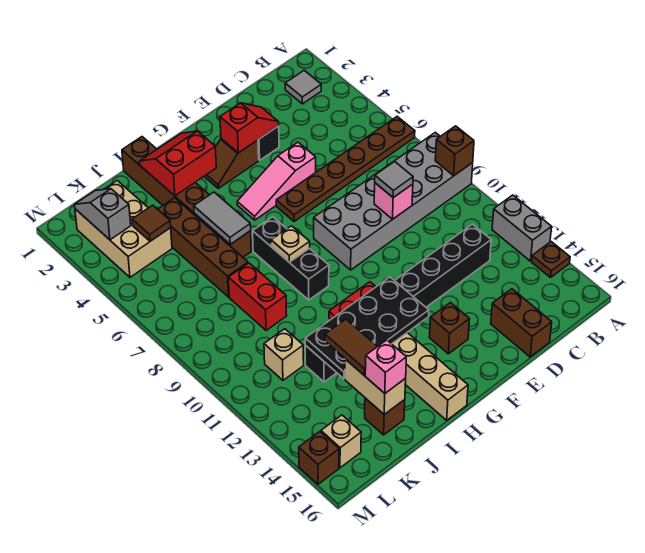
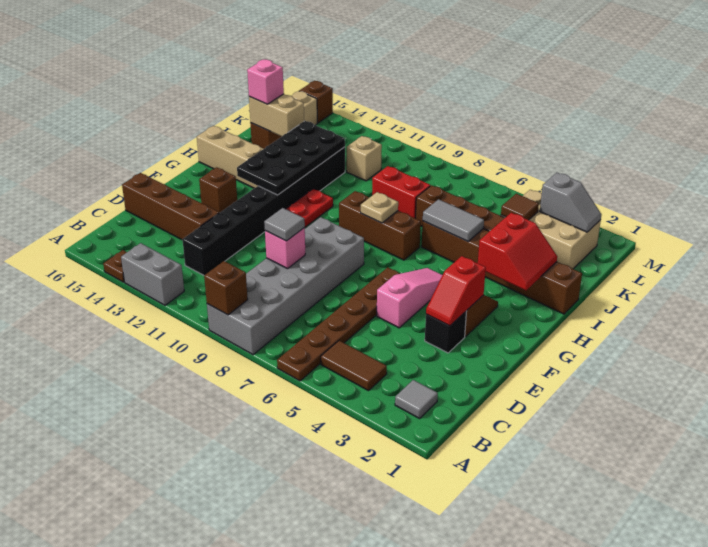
brown 1x2 brick [491,289,552,357] -> brown 1x4 brick [122,173,219,240]
black 1x3 brick [253,217,329,300] -> brown 1x3 brick [339,191,421,260]
brown 1x2 tile [325,319,378,375] -> brown 1x2 tile moved to [321,341,387,391]

